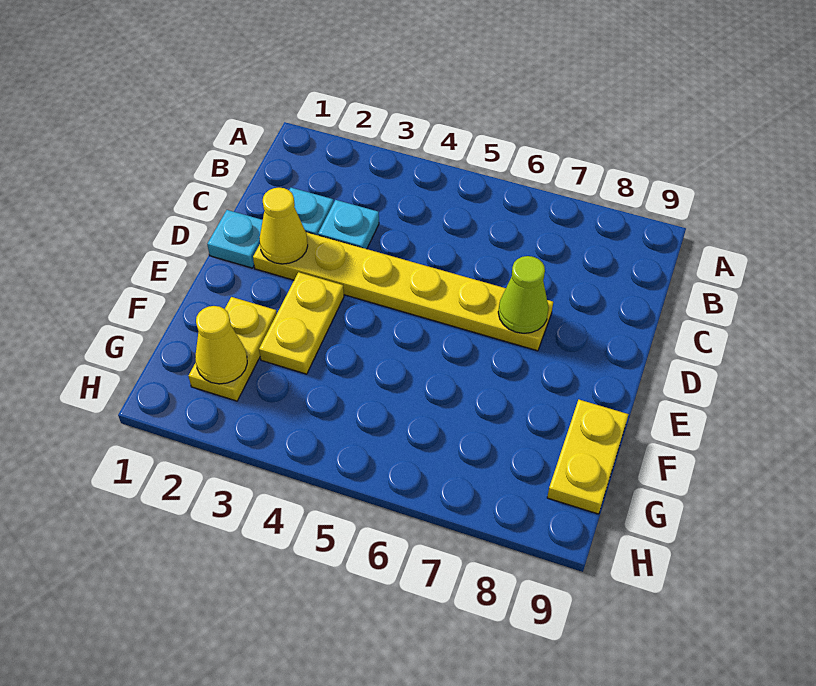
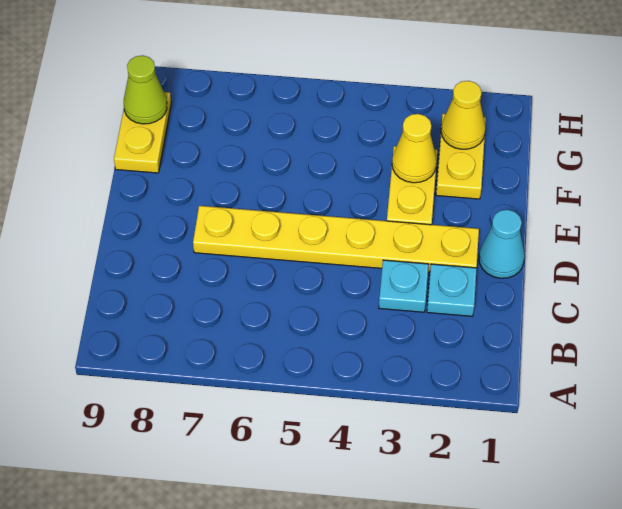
cyan 1x1 plate [207,210,263,268] -> cyan 1x1 cone [479,210,525,278]
yellow 1x1 cone [260,188,308,264] -> yellow 1x1 cone moved to [392,114,437,183]
lime 1x1 cone [498,256,549,333] -> lime 1x1 cone moved to [124,56,167,124]

